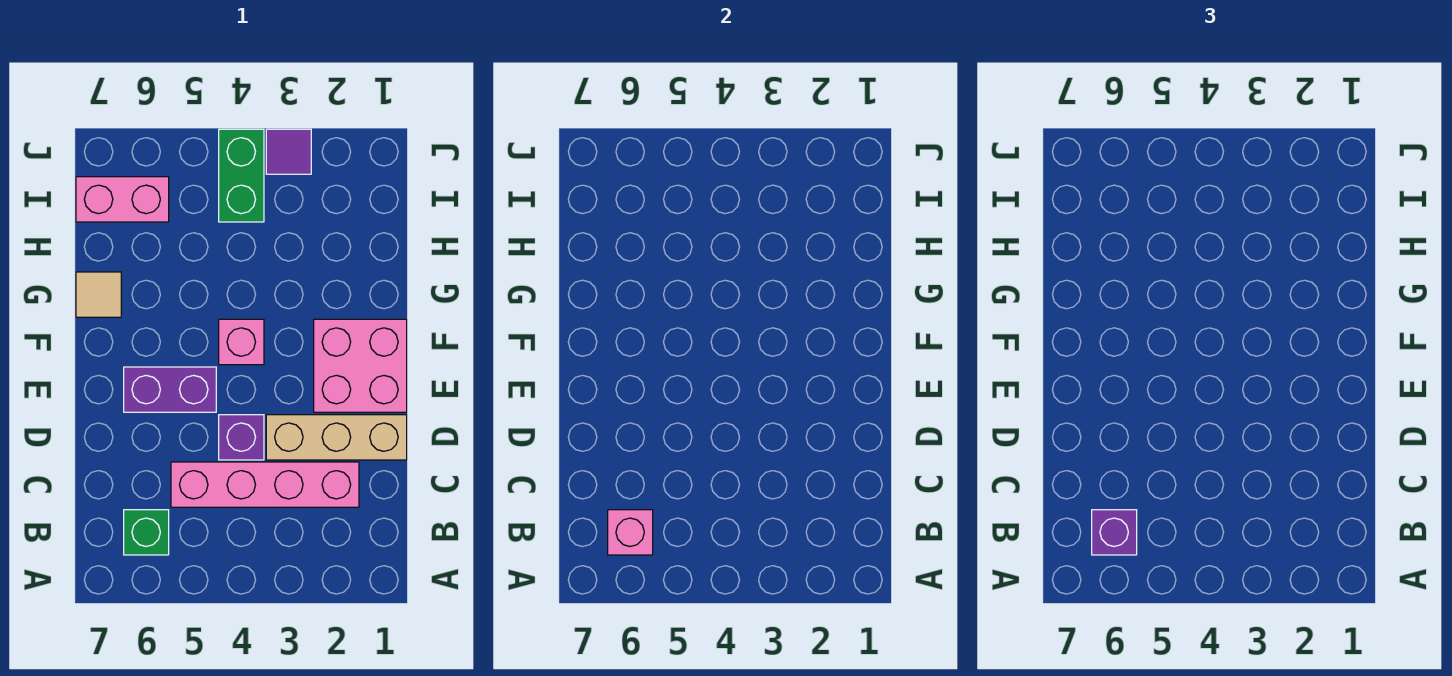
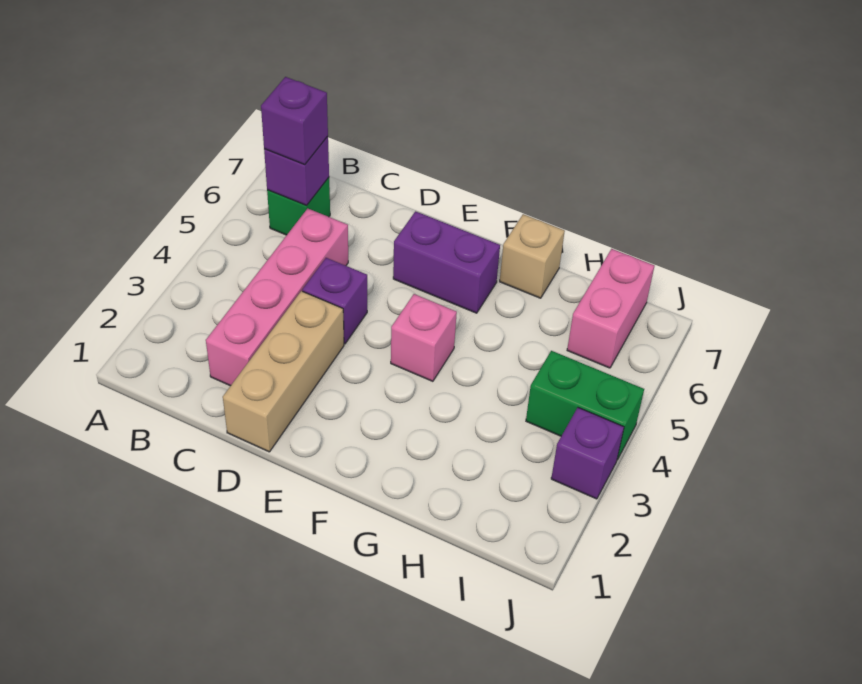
pink 1x1 brick [608,510,653,555] -> purple 1x1 brick [264,136,329,205]
pink 2x2 brick [314,319,407,412] -> none
purple 1x2 brick [124,367,216,412] -> purple 1x2 brick turned to [393,211,500,313]
tan 1x1 tile [76,272,121,317] -> tan 1x1 brick [500,214,565,298]
purple 1x1 tile [266,129,311,174] -> purple 1x1 brick [551,408,624,499]

